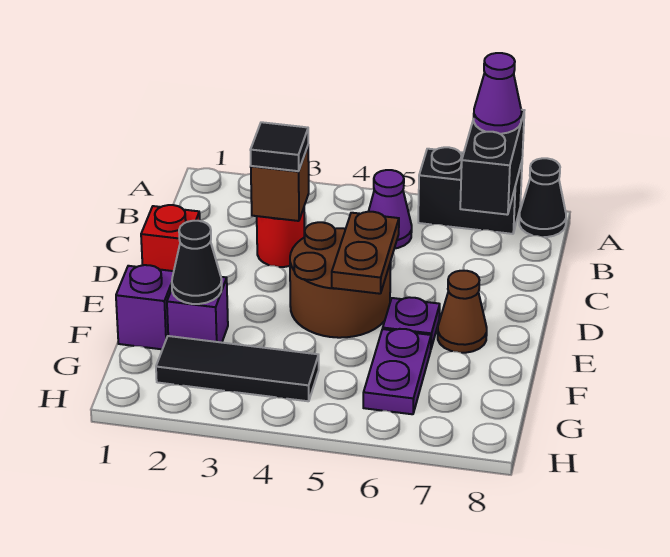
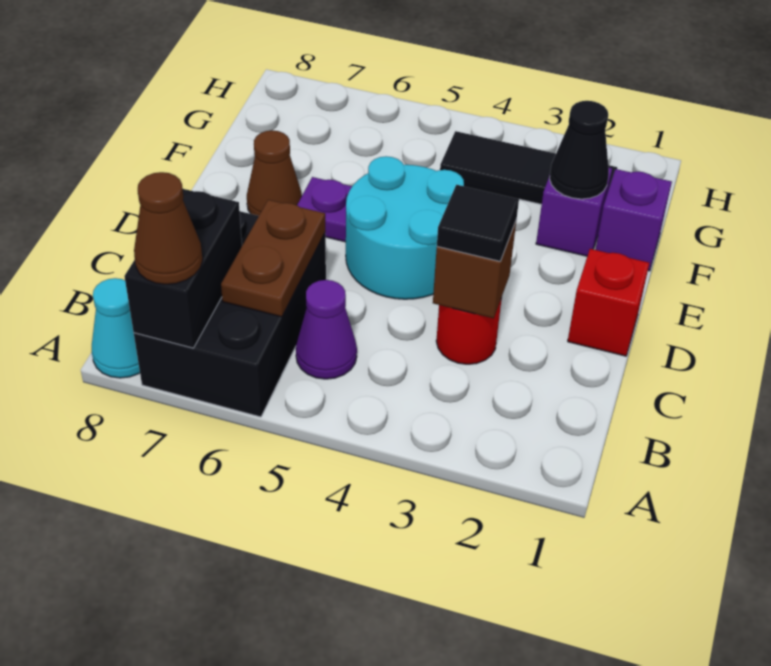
black 1x2 brick [418,147,522,234] -> black 2x3 brick [134,211,326,417]
purple 1x1 cone [474,53,521,134] -> brown 1x1 cone [134,172,203,285]
black 1x1 cone [519,158,566,237] -> cyan 1x1 cone [92,278,140,378]
brown 2x2 round brick [290,222,391,338] -> cyan 2x2 round brick [346,156,464,299]
brown 1x2 plate [332,212,399,294] -> brown 1x2 plate moved to [221,200,325,317]
purple 1x2 plate [363,329,431,414] -> none

